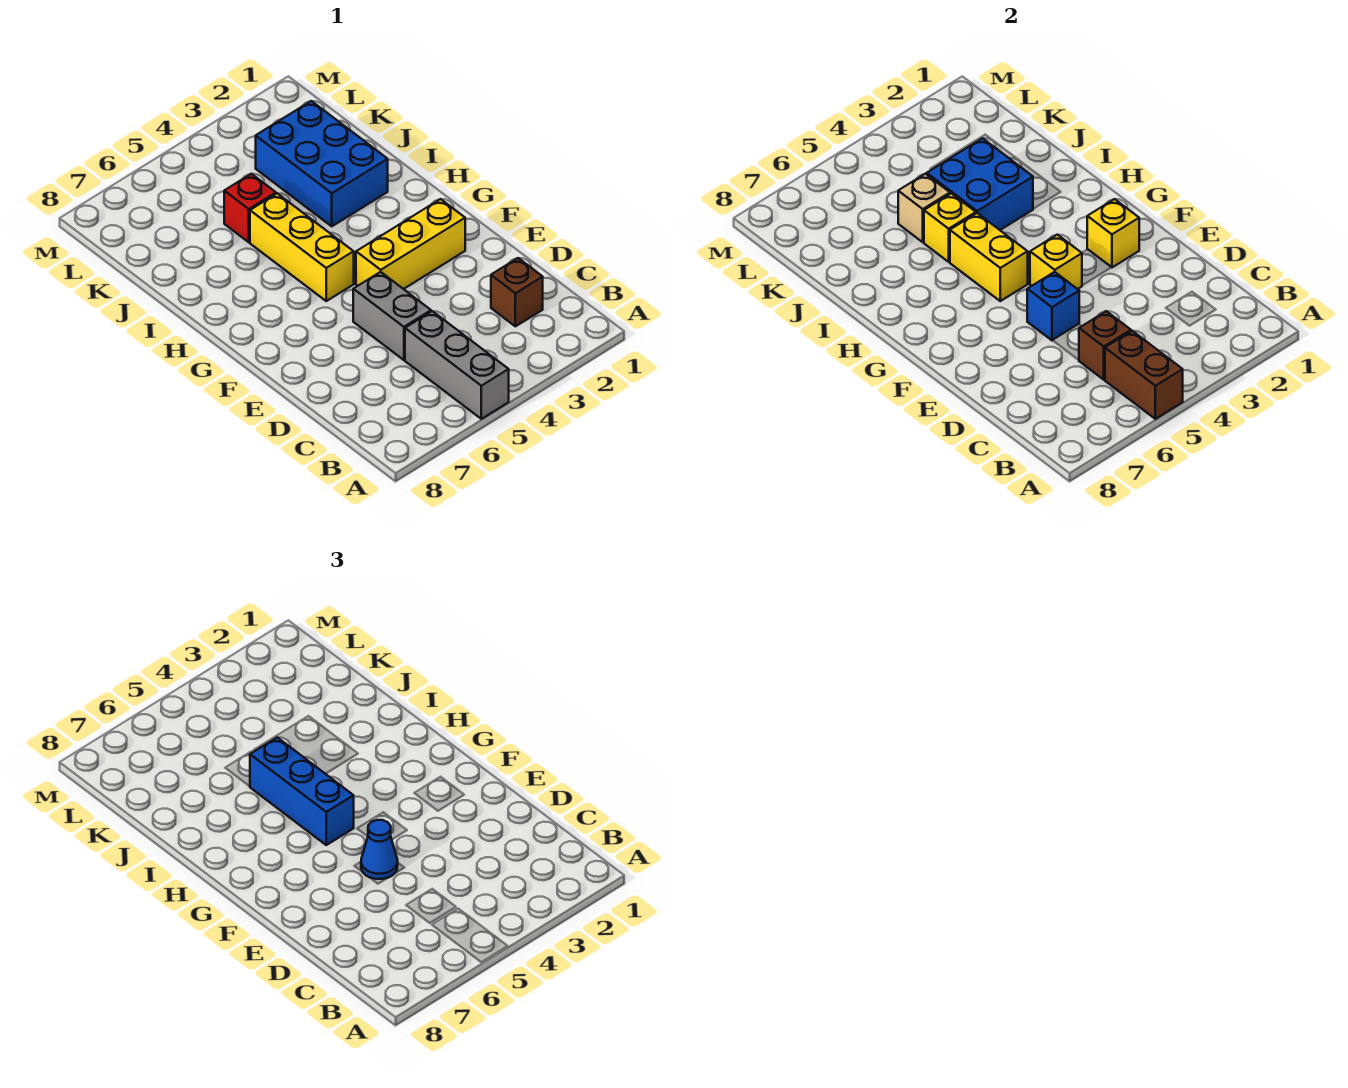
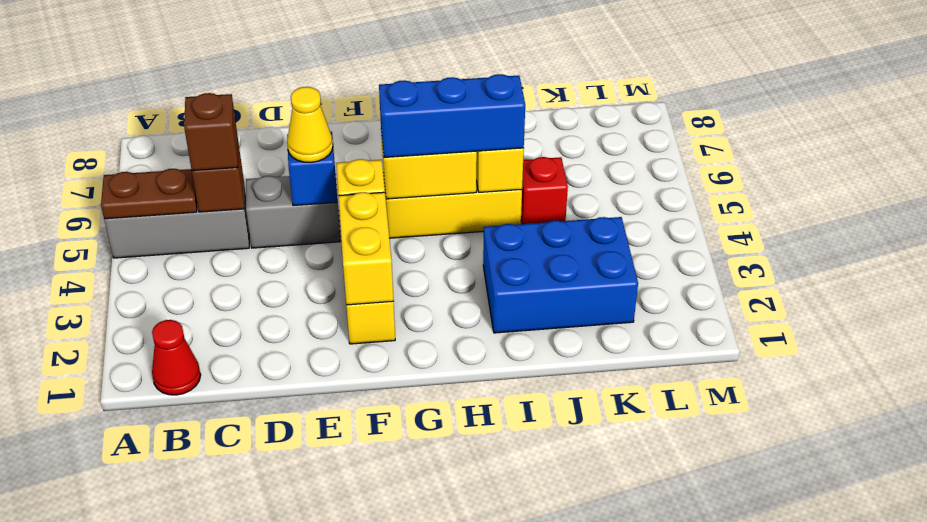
brown 1x2 brick [1105,331,1183,419] -> brown 1x2 plate [101,169,197,219]
none -> red 1x1 cone [152,320,201,395]
brown 1x1 brick [491,258,543,326] -> brown 1x1 brick moved to [184,93,238,171]
blue 1x1 cone [361,820,398,879] -> yellow 1x1 cone [287,87,333,162]
yellow 1x1 brick [1087,199,1139,268] -> yellow 1x2 brick [339,192,394,305]
blue 2x2 brick [927,138,1033,230] -> none
tan 1x1 brick [898,174,950,242] -> none

